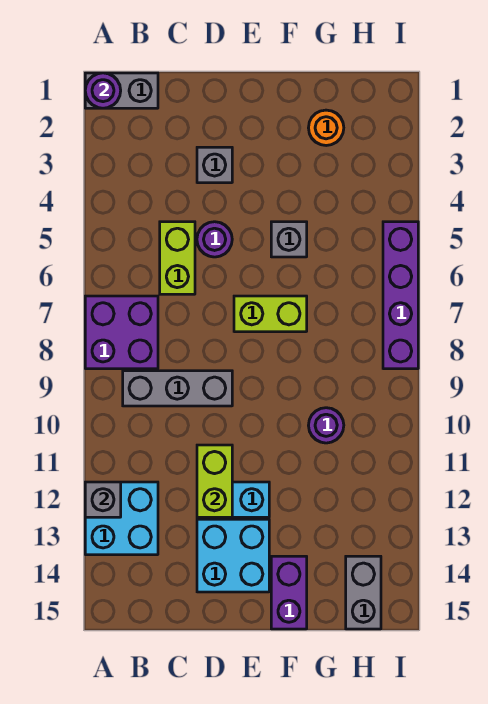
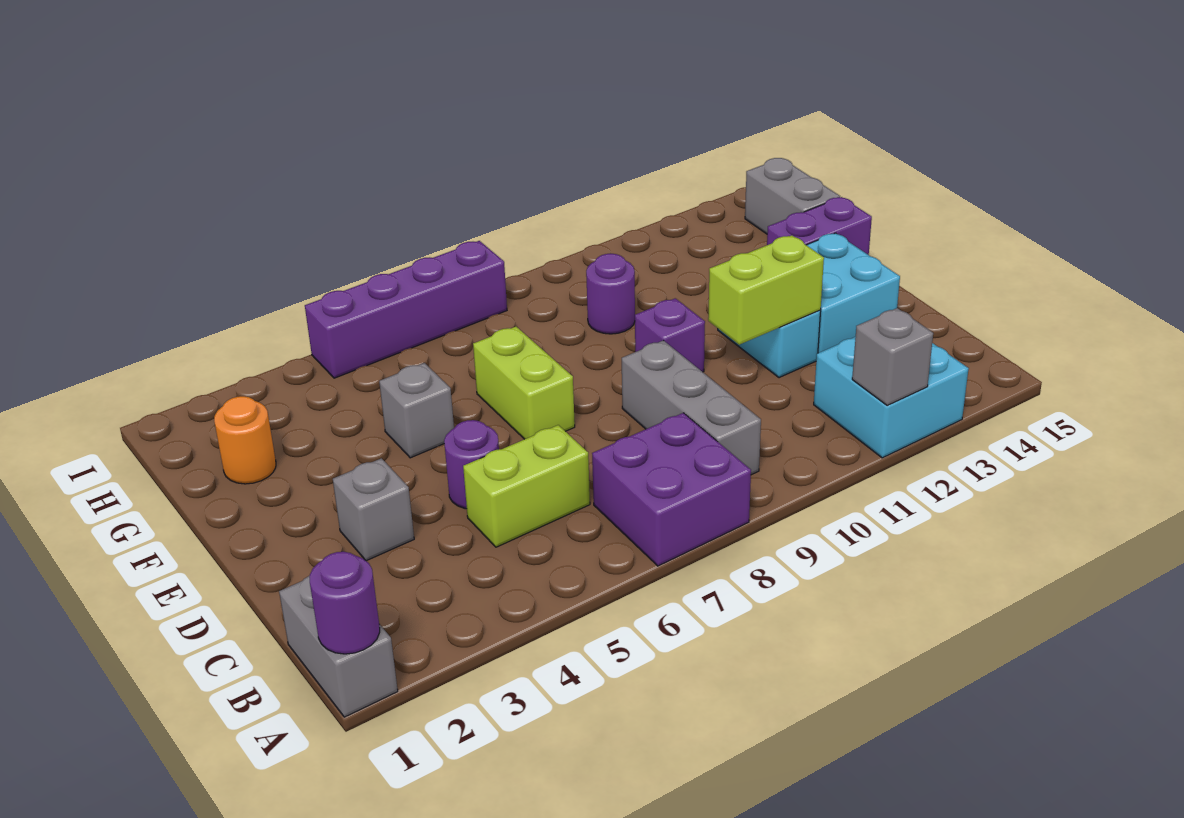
none -> purple 1x1 brick [635,298,705,372]
grey 1x2 brick [346,556,381,629] -> grey 1x2 brick turned to [745,158,840,234]

